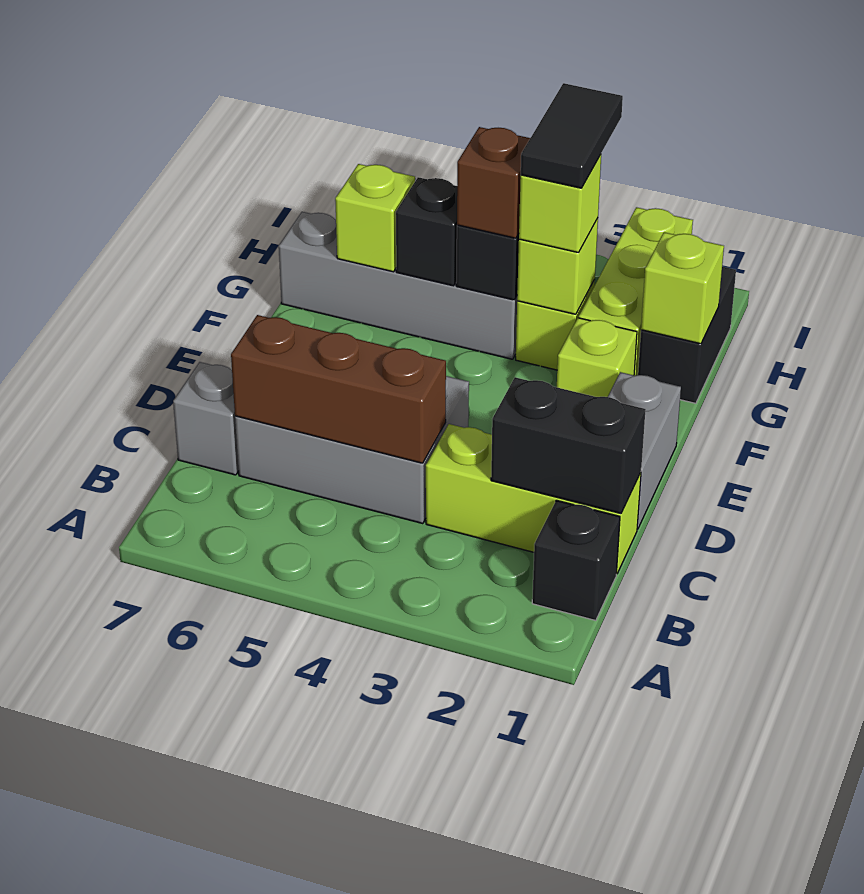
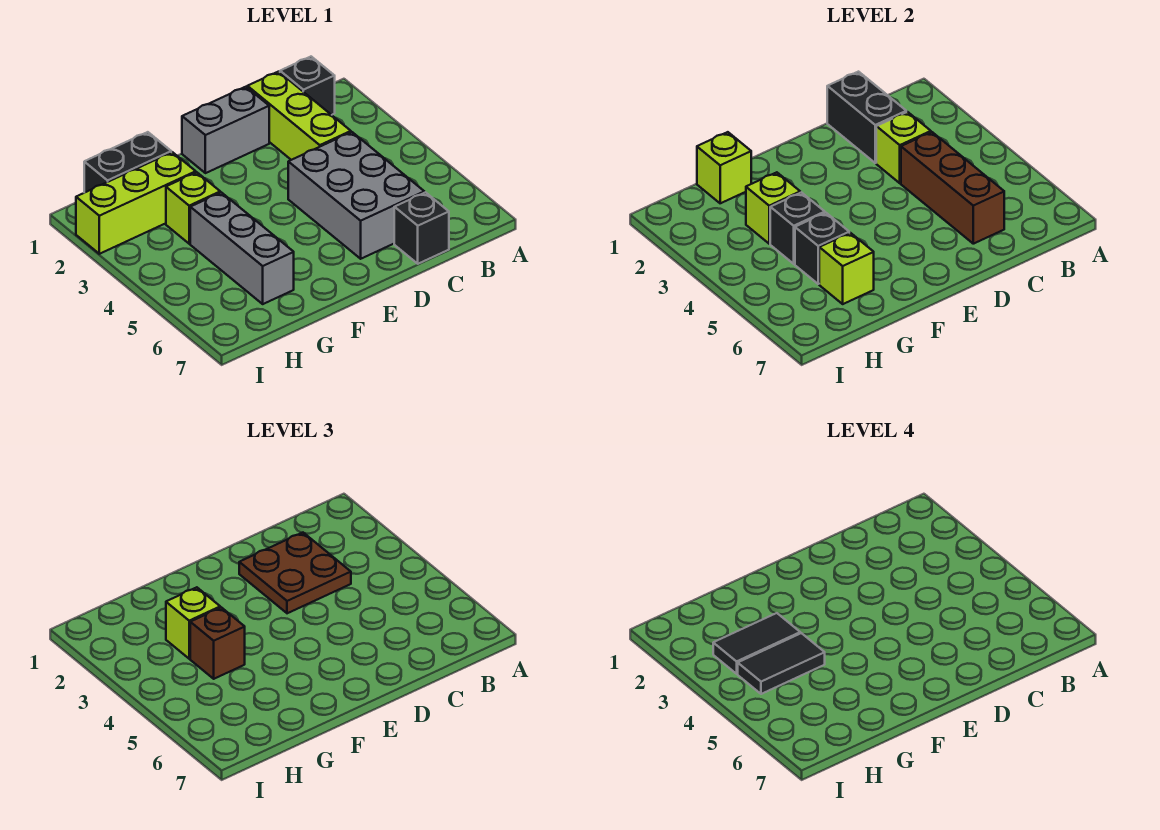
none -> brown 2x2 plate [239,533,351,613]
grey 1x1 brick [173,362,239,475] -> black 1x1 brick [394,192,449,264]
lime 1x1 brick [557,318,637,397] -> lime 1x1 brick moved to [876,112,931,183]
grey 1x4 brick [279,212,517,359] -> grey 1x3 brick [190,192,294,304]
none -> black 1x2 tile [738,633,825,694]

